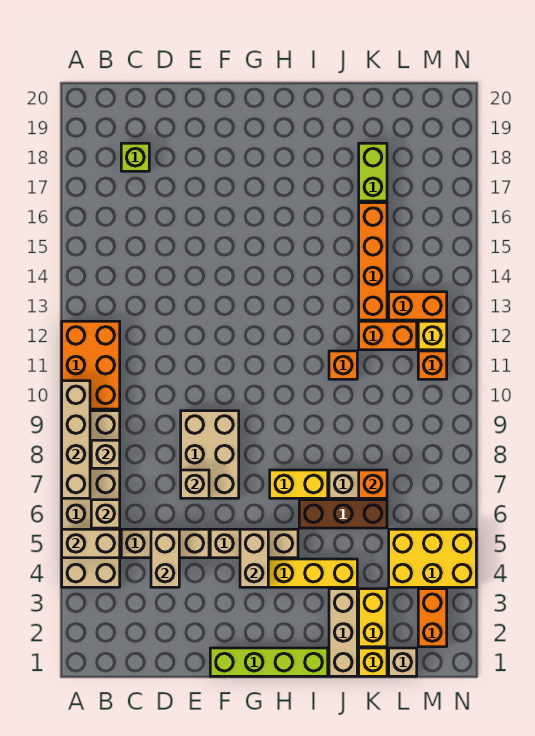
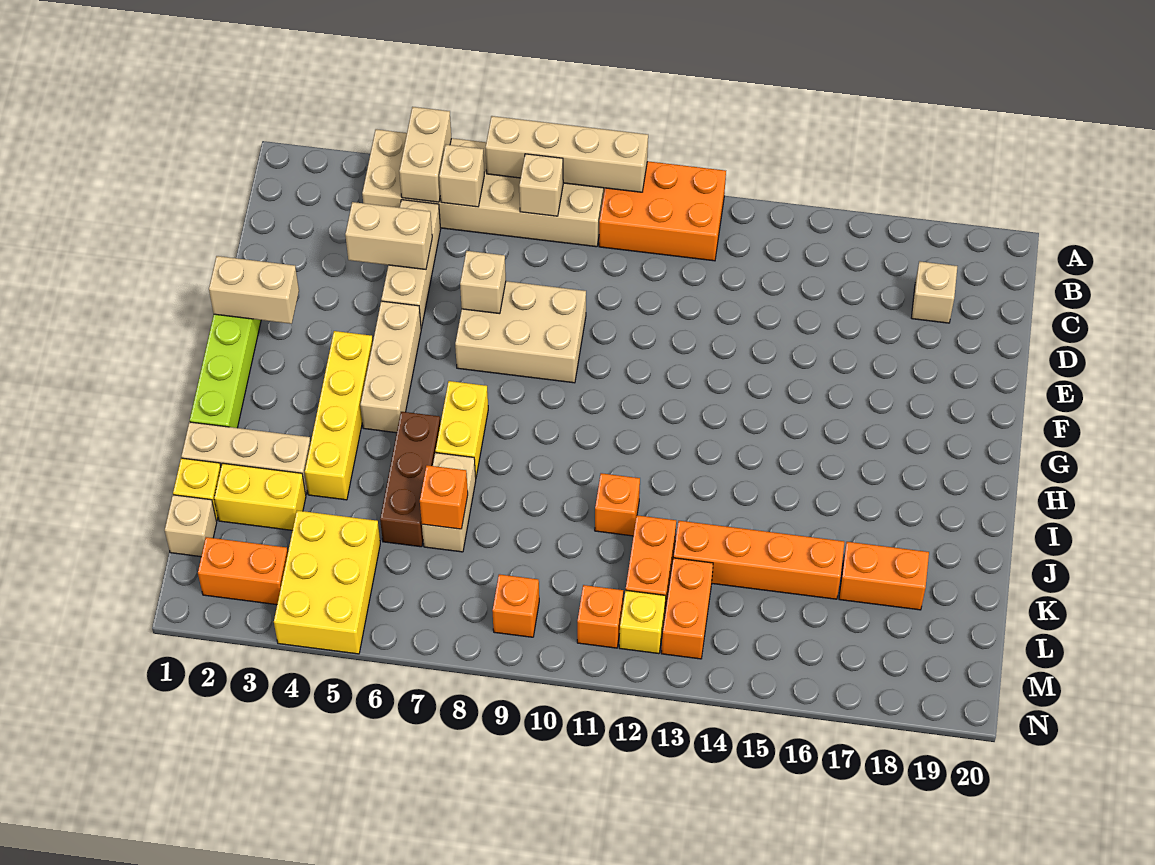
lime 1x1 brick [121,143,149,171] -> tan 1x1 brick [912,261,957,323]
tan 1x2 brick [240,529,268,587] -> tan 1x2 brick moved to [209,256,299,324]
lime 1x2 brick [359,143,387,201] -> orange 1x2 brick [839,542,929,610]
none -> orange 1x1 brick [493,574,539,637]

